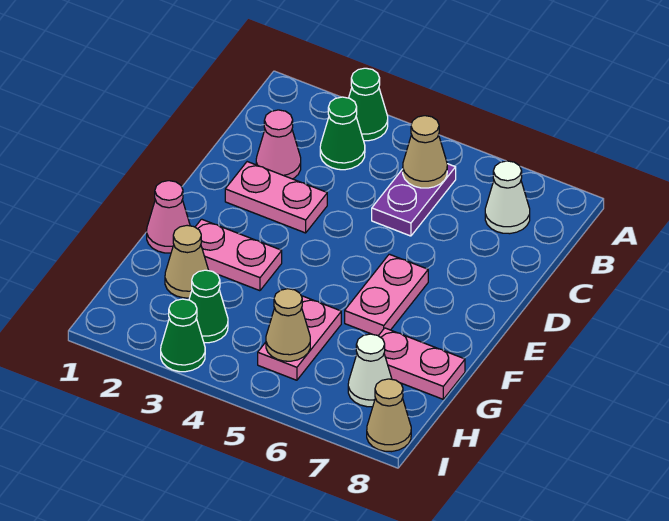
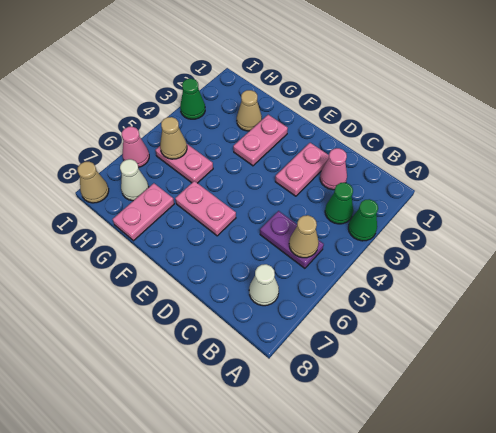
pink 1x1 cone [147,181,190,253] -> pink 1x1 cone moved to [122,127,149,167]
green 1x1 cone [189,270,228,343] -> none

